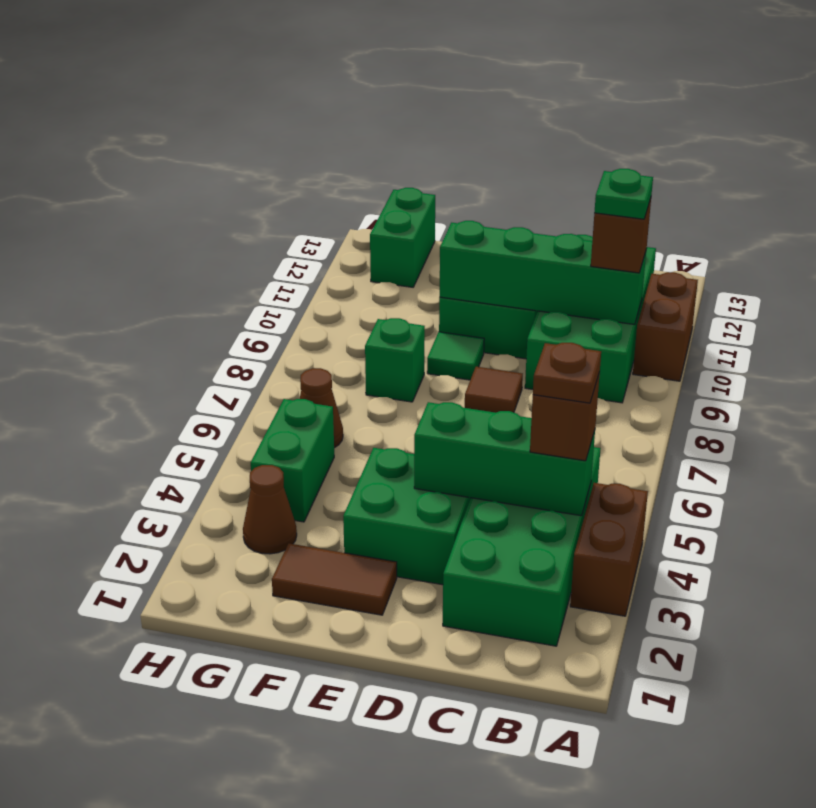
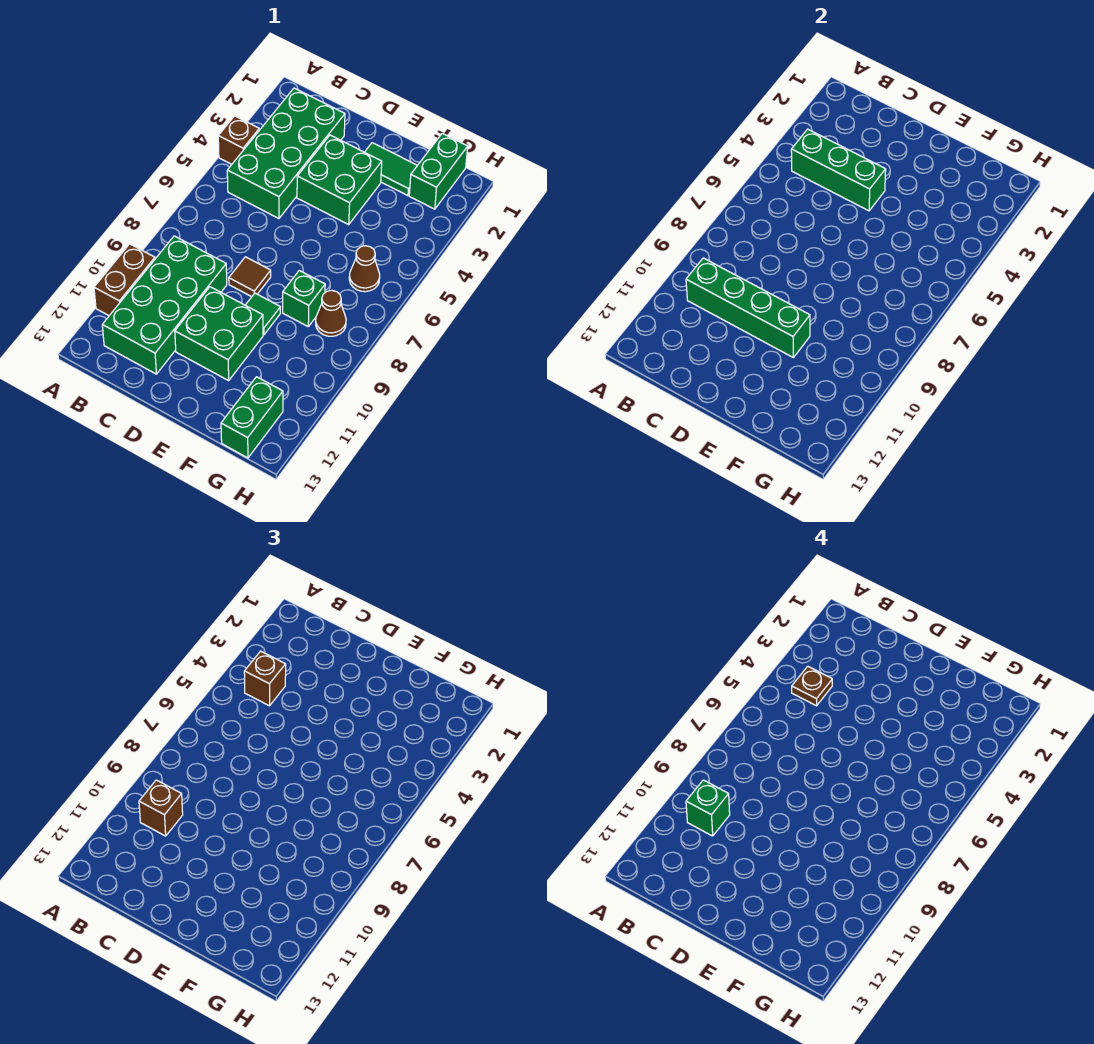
brown 1x2 brick [570,483,648,616] -> brown 1x1 brick [218,116,259,164]
green 1x1 plate [594,169,653,219] -> green 1x1 brick [686,780,730,836]
brown 1x2 tile [272,544,397,615] -> green 1x2 tile [365,143,417,196]
brown 1x1 cone [243,465,297,554] -> brown 1x1 cone moved to [316,290,346,336]
green 1x2 brick [251,399,334,522] -> green 1x2 brick moved to [409,133,468,209]

